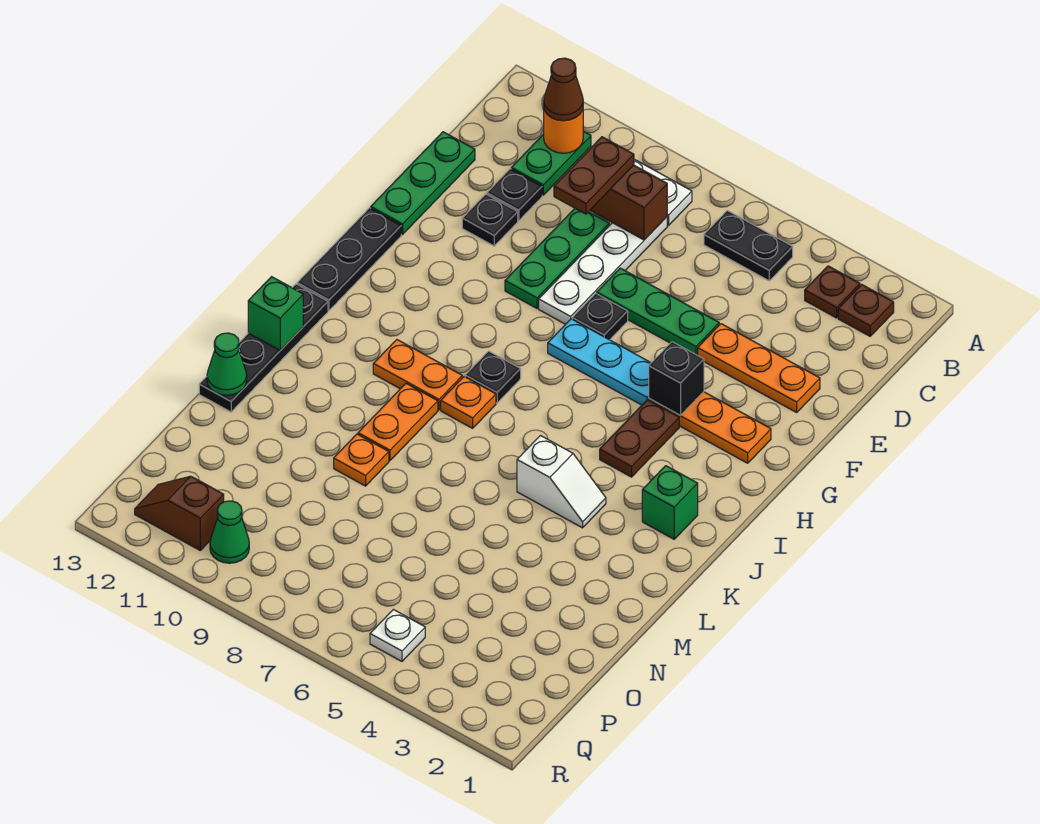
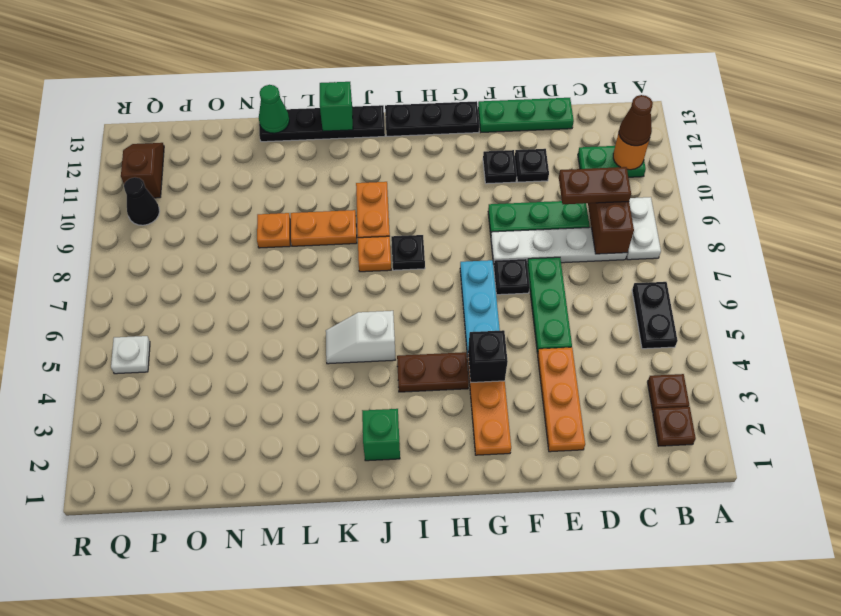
black 1x1 plate [487,169,542,221] -> black 1x1 plate moved to [483,150,517,184]
white 1x2 slope [517,436,606,528] -> white 1x2 slope turned to [326,311,395,364]
green 1x1 cone [210,501,249,563] -> black 1x1 cone [124,177,160,225]

